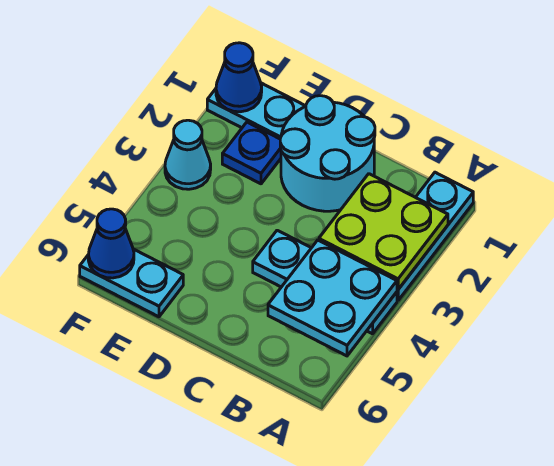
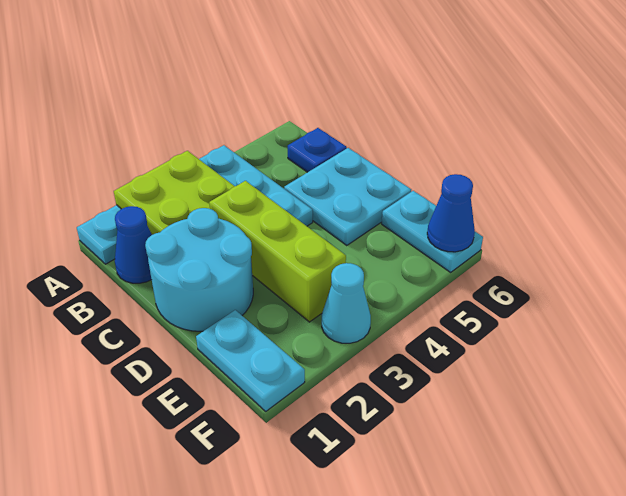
cyan 2x2 plate [268,240,397,356] -> cyan 2x2 plate moved to [284,148,411,245]
none -> lime 1x3 brick [209,181,346,322]
blue 1x1 plate [222,122,281,184] -> blue 1x1 plate moved to [288,128,347,172]
blue 1x1 cone [216,43,262,112] -> blue 1x1 cone moved to [115,206,152,283]

